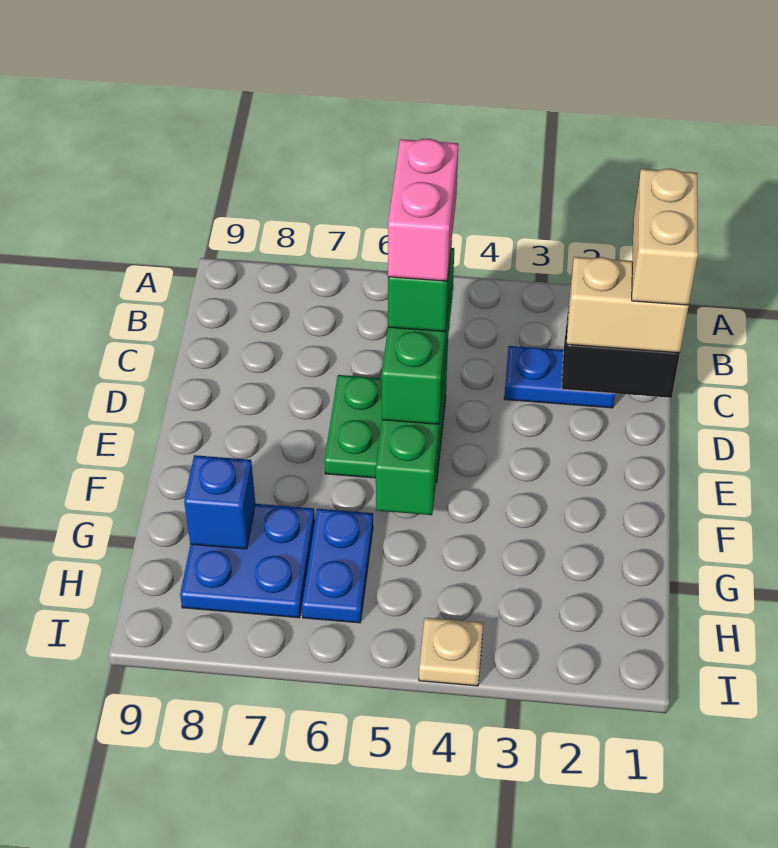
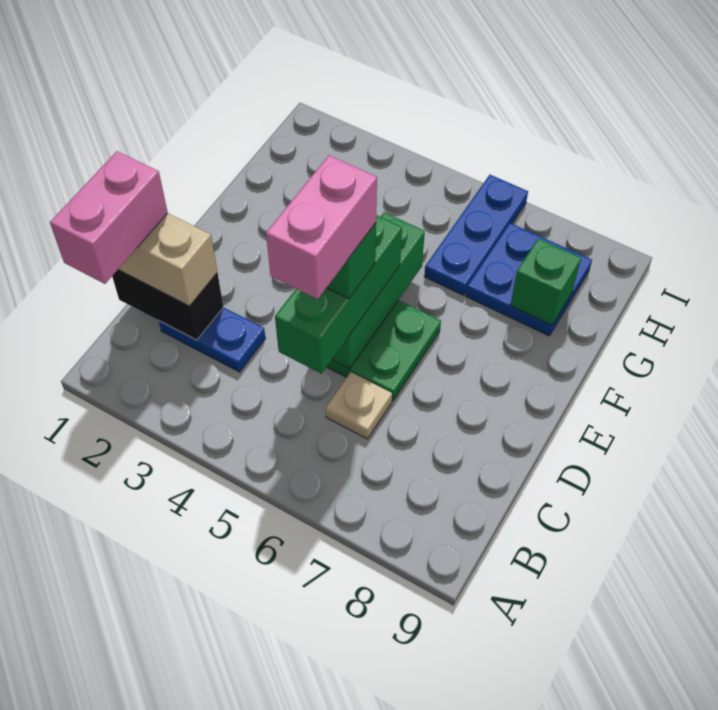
tan 1x2 brick [632,169,698,305] -> pink 1x2 brick [50,151,168,284]
blue 1x2 plate [302,509,373,623] -> blue 1x3 plate [424,175,528,295]
blue 1x1 brick [184,455,255,549] -> green 1x1 brick [510,238,581,325]
tan 1x1 plate [419,618,483,686] -> tan 1x1 plate moved to [325,372,392,439]

